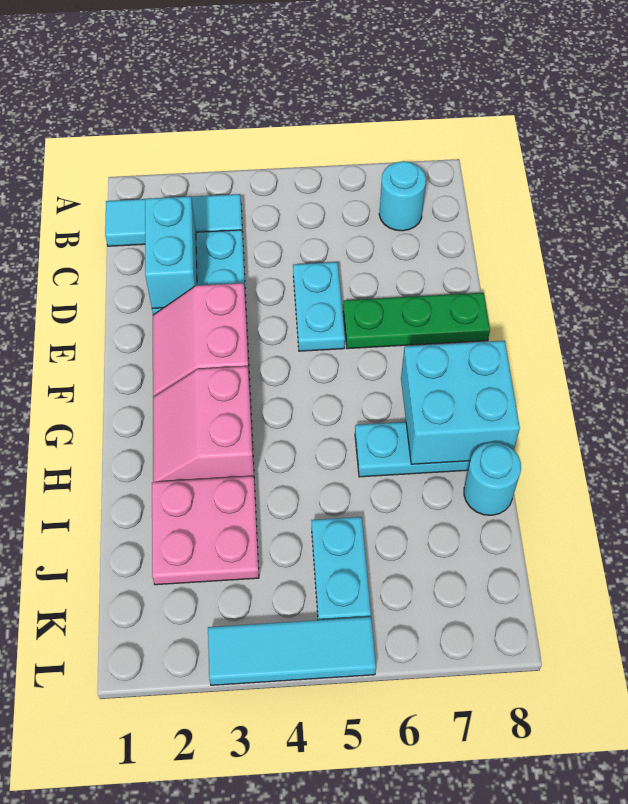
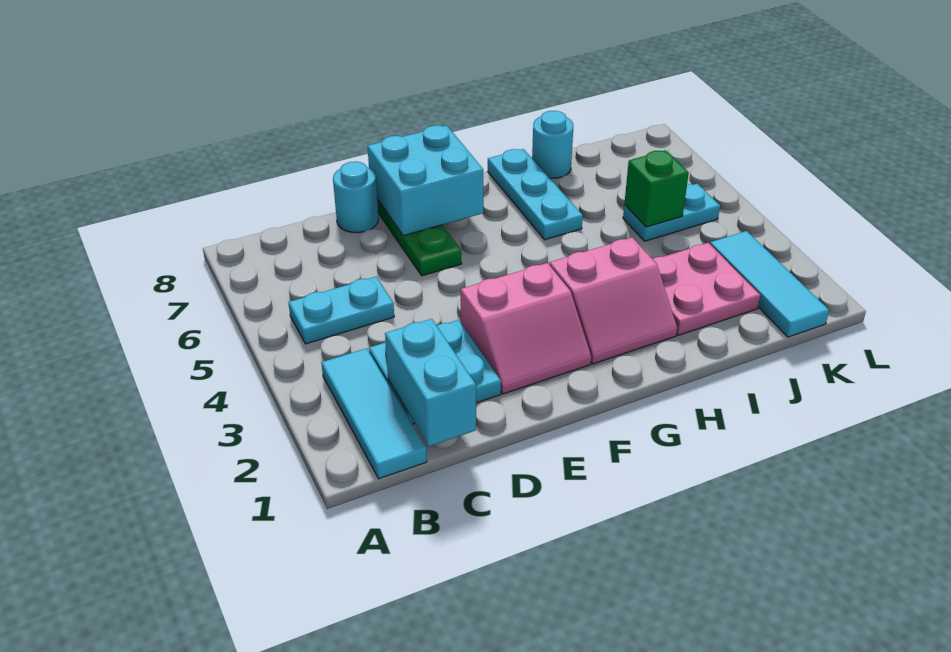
cyan 1x1 round brick [379,161,426,231] -> cyan 1x1 round brick moved to [333,161,379,233]
cyan 1x2 brick [145,196,197,309] -> cyan 1x2 brick turned to [385,319,476,446]
cyan 1x2 plate [293,262,345,351] -> cyan 1x2 plate moved to [288,277,394,344]
cyan 2x2 brick [401,341,520,464] -> cyan 2x2 brick moved to [368,125,483,236]
none -> green 1x1 brick [624,150,689,227]
cyan 1x3 tile [208,617,376,685] -> cyan 1x3 tile moved to [710,231,829,337]

